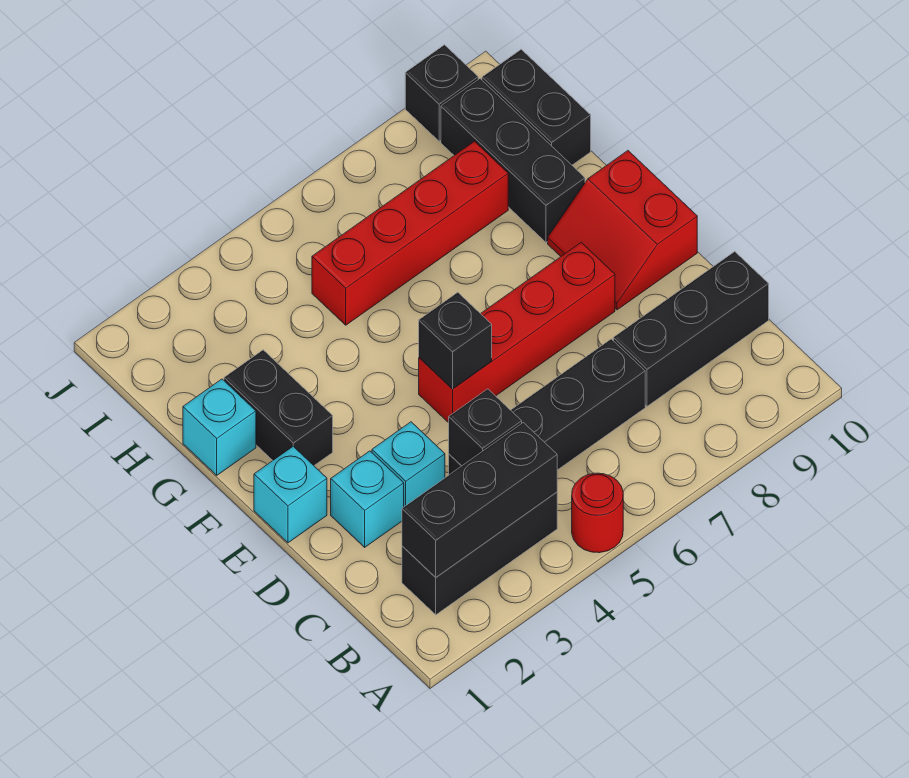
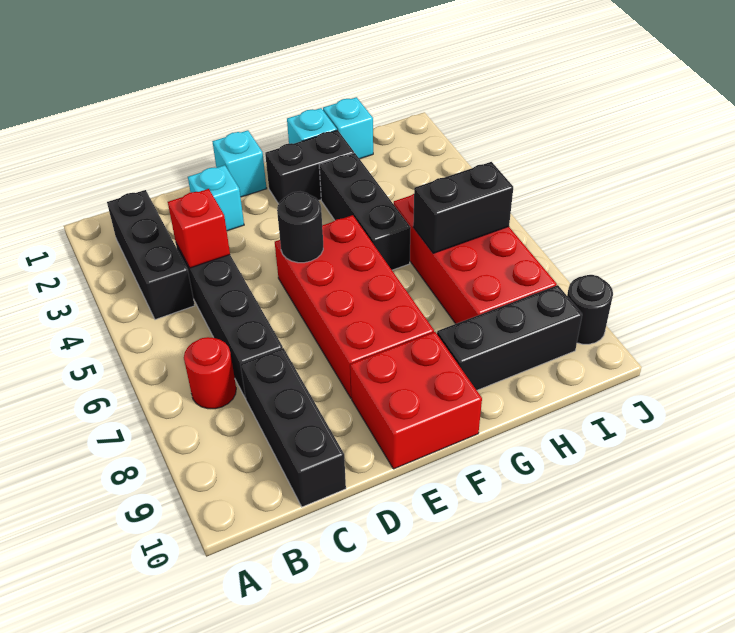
red 1x1 round brick [572,473,623,553] -> red 1x1 round brick moved to [184,337,236,409]
black 1x3 brick [402,423,557,577] -> black 1x3 brick moved to [319,153,411,270]
black 1x1 brick [449,389,522,466] -> red 1x1 brick [168,189,230,268]
cyan 1x1 brick [372,422,445,507] -> cyan 1x1 brick moved to [323,97,373,159]
red 1x4 brick [419,242,615,423] -> red 2x4 brick [275,215,434,398]
black 1x1 brick [419,292,492,389] -> black 1x1 round brick [277,192,323,263]
red 2x2 slope [548,151,697,310] -> red 2x2 brick [350,332,482,469]
red 1x4 brick [312,141,508,325] -> red 2x4 brick [394,194,557,324]
black 1x2 brick [482,49,591,165] -> black 1x2 brick moved to [413,162,513,253]
black 1x1 brick [405,45,478,141] -> black 1x1 round brick [567,275,613,344]

